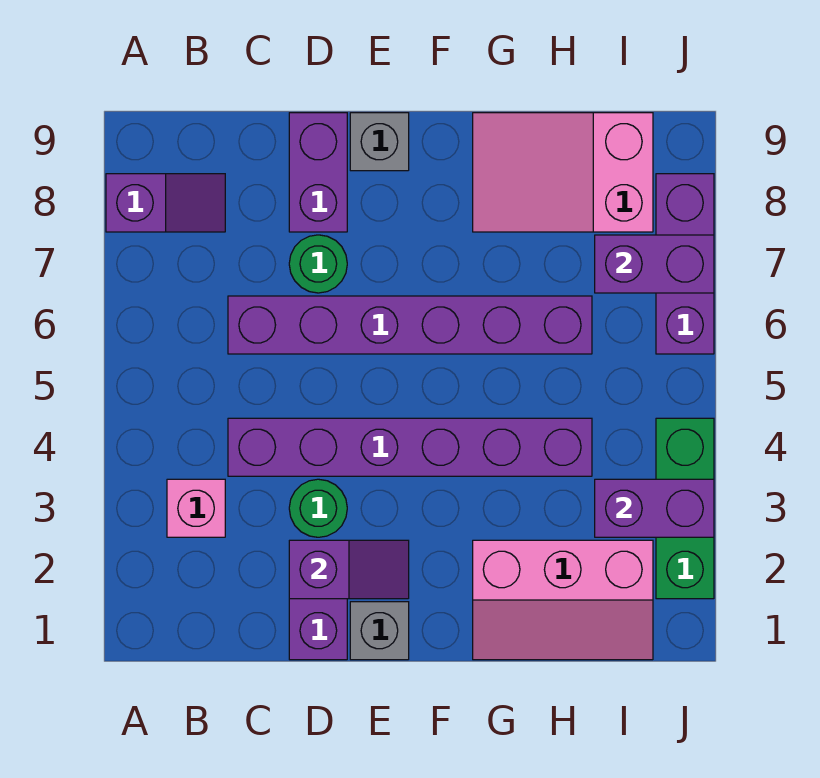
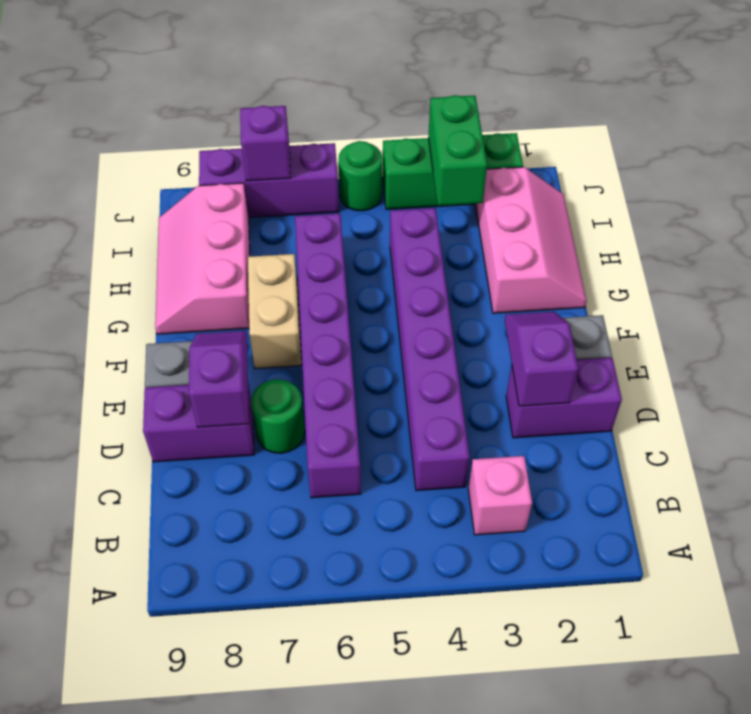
purple 1x2 slope [106,174,225,232] -> purple 1x2 slope moved to [189,331,249,427]
green 1x1 round brick [289,479,347,537] -> green 1x1 round brick moved to [339,141,382,211]
none -> tan 1x2 brick [248,254,302,369]
pink 2x3 slope [473,113,653,232] -> pink 2x3 slope turned to [155,183,250,334]
purple 1x2 brick [595,479,714,537] -> green 1x2 brick [428,95,487,206]
purple 1x2 brick [595,235,714,293] -> purple 1x1 brick [240,106,291,181]

